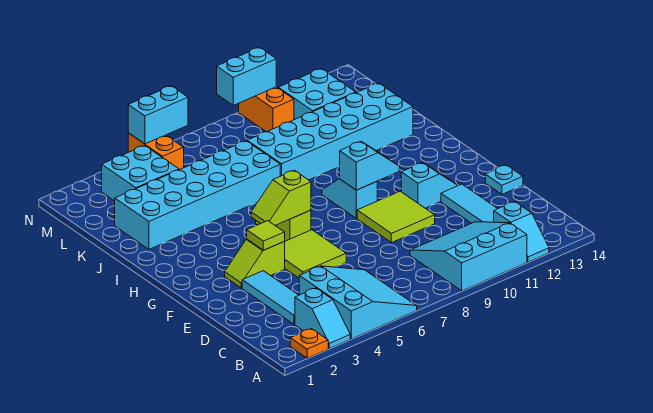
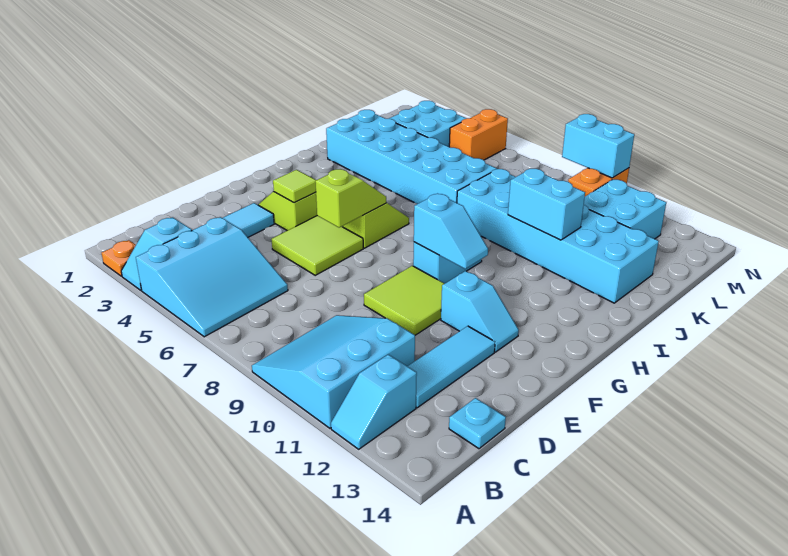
cyan 3x3 slope [410,222,527,291] -> cyan 3x3 slope turned to [252,315,415,428]
cyan 1x1 plate [485,165,523,194] -> cyan 1x1 plate moved to [449,398,506,449]
lime 1x2 slope [251,170,311,225] -> lime 1x2 slope turned to [315,169,386,228]
cyan 1x2 brick [128,86,188,144] -> cyan 1x2 brick moved to [508,169,585,240]

